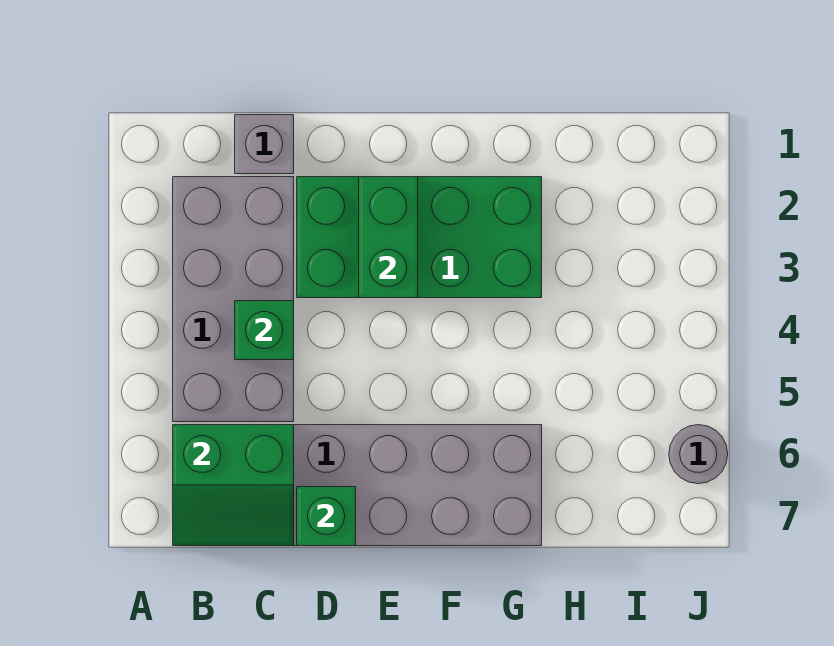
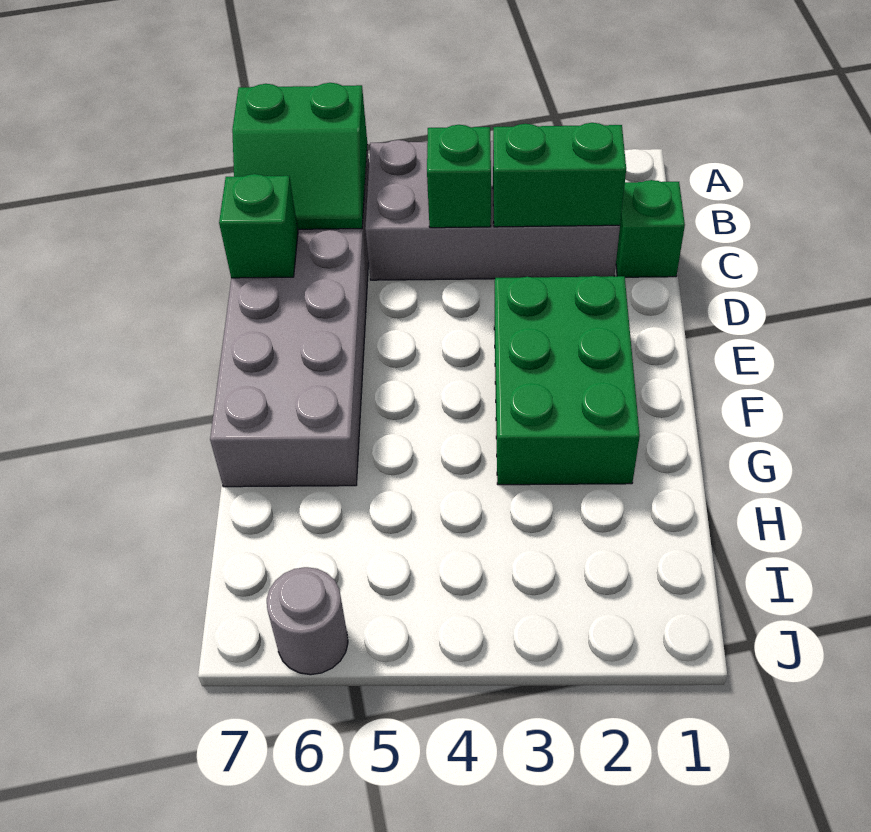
green 2x2 slope [173,425,294,546] -> green 2x2 slope turned to [232,83,367,229]
grey 1x1 brick [235,115,294,174] -> green 1x1 brick [616,180,685,277]
green 2x4 brick [297,177,542,298] -> green 2x3 brick [494,276,640,485]
green 1x2 brick [359,177,418,298] -> green 1x2 brick moved to [493,123,626,227]

